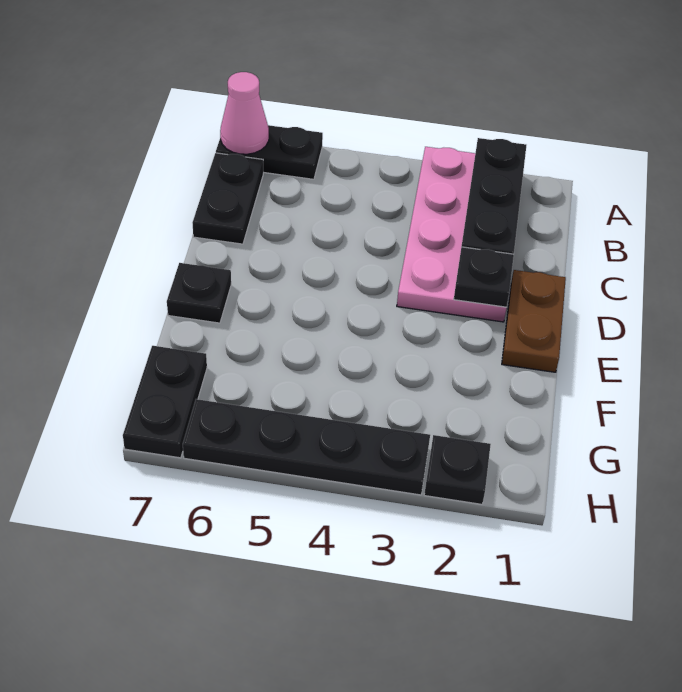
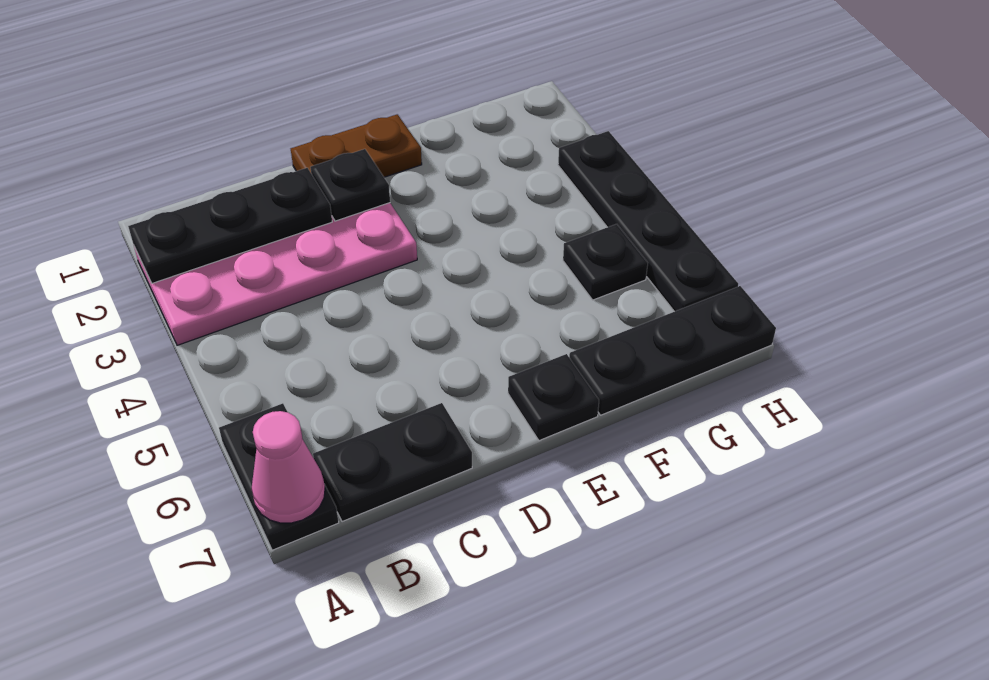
black 1x2 plate [123,346,207,458] -> black 1x3 plate [569,286,776,415]
black 1x1 plate [424,435,491,504] -> black 1x1 plate moved to [563,224,648,300]

